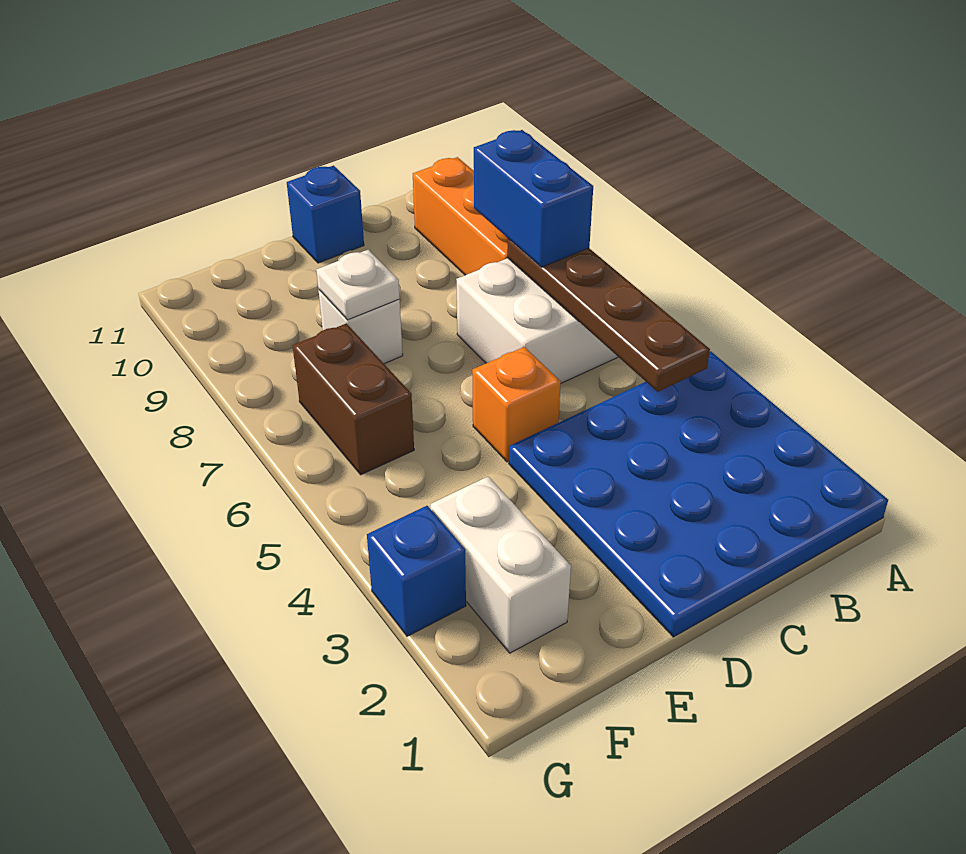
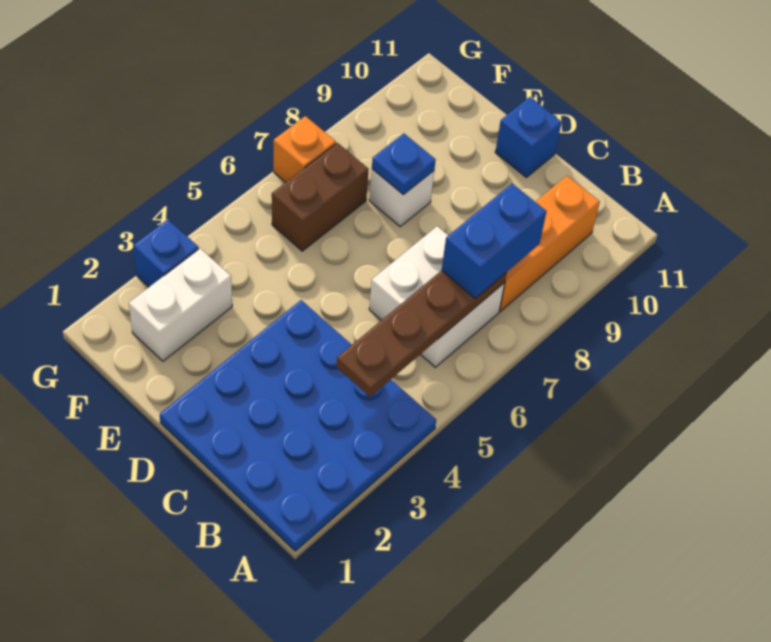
orange 1x1 brick [472,347,561,462] -> orange 1x1 brick moved to [274,116,336,182]
white 1x1 plate [316,250,400,320] -> blue 1x1 plate [372,134,436,195]

